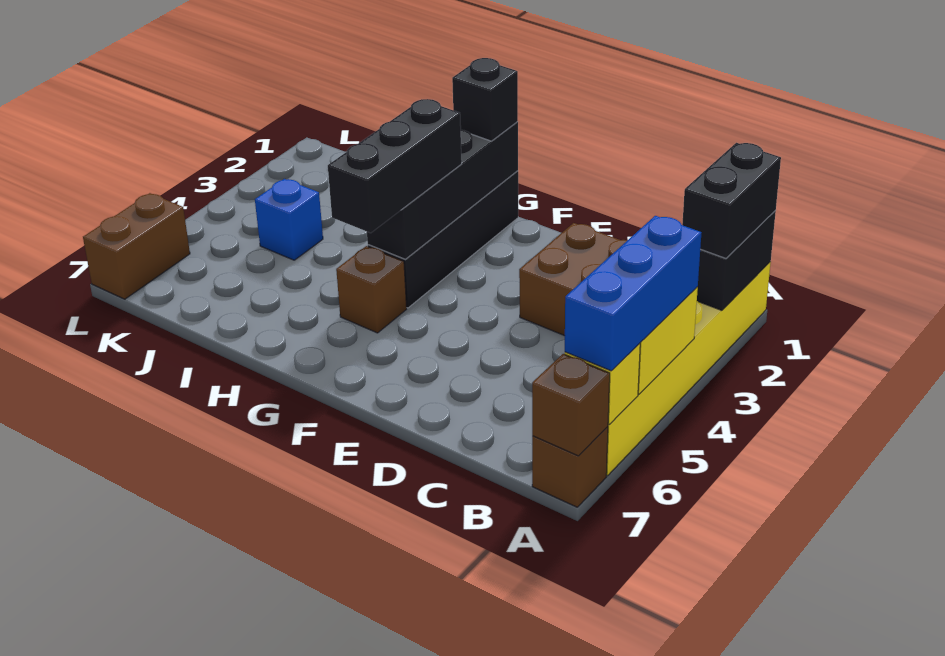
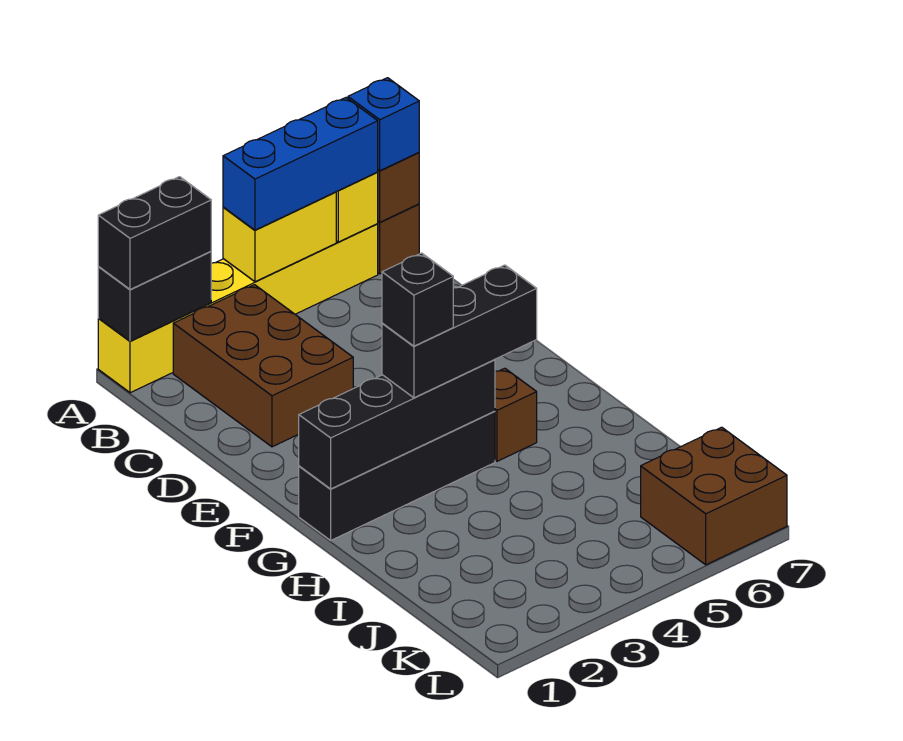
black 1x1 brick [452,58,518,141] -> black 1x1 brick moved to [382,253,453,346]
blue 1x1 brick [255,179,323,260] -> blue 1x1 brick moved to [348,78,419,171]
brown 1x2 brick [83,193,190,299] -> brown 2x2 brick [641,427,787,565]

